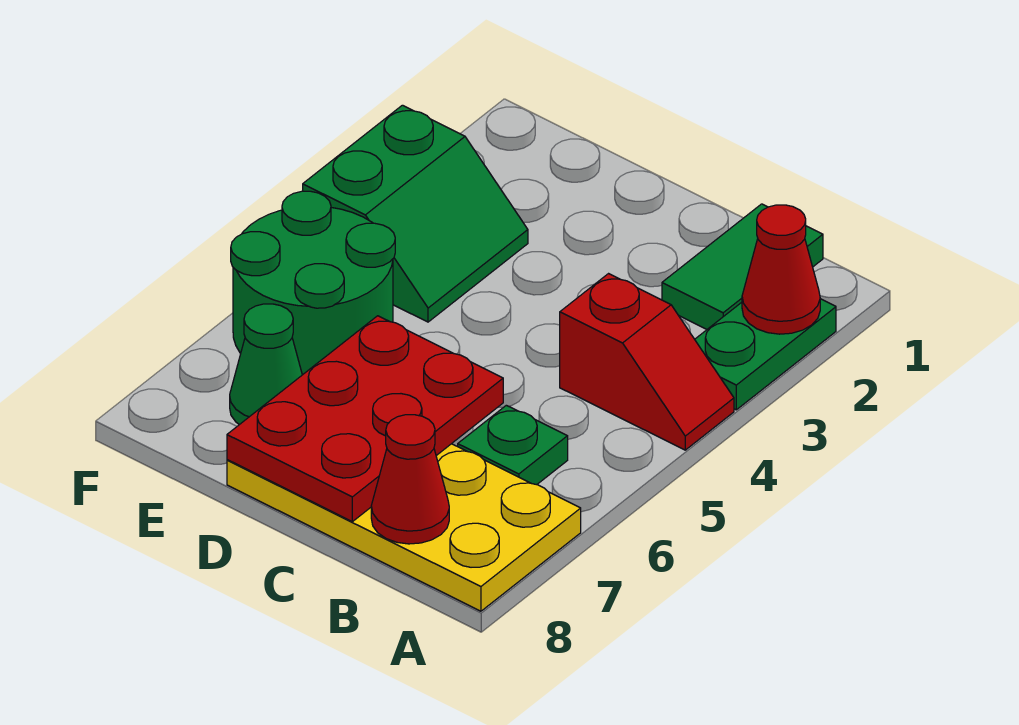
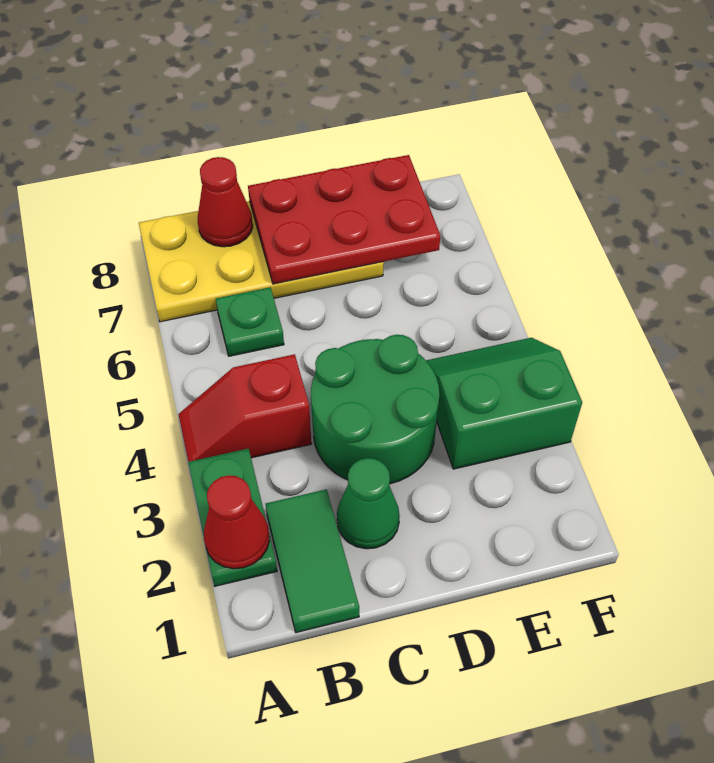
red 2x3 plate [227,316,503,522] -> red 2x3 plate turned to [248,155,440,284]
green 2x2 slope [303,105,528,322] -> green 2x2 slope turned to [426,338,582,469]
green 2x2 round brick [231,191,395,375] -> green 2x2 round brick moved to [311,335,439,484]
green 1x1 cone [230,304,302,425] -> green 1x1 cone moved to [337,458,400,549]

